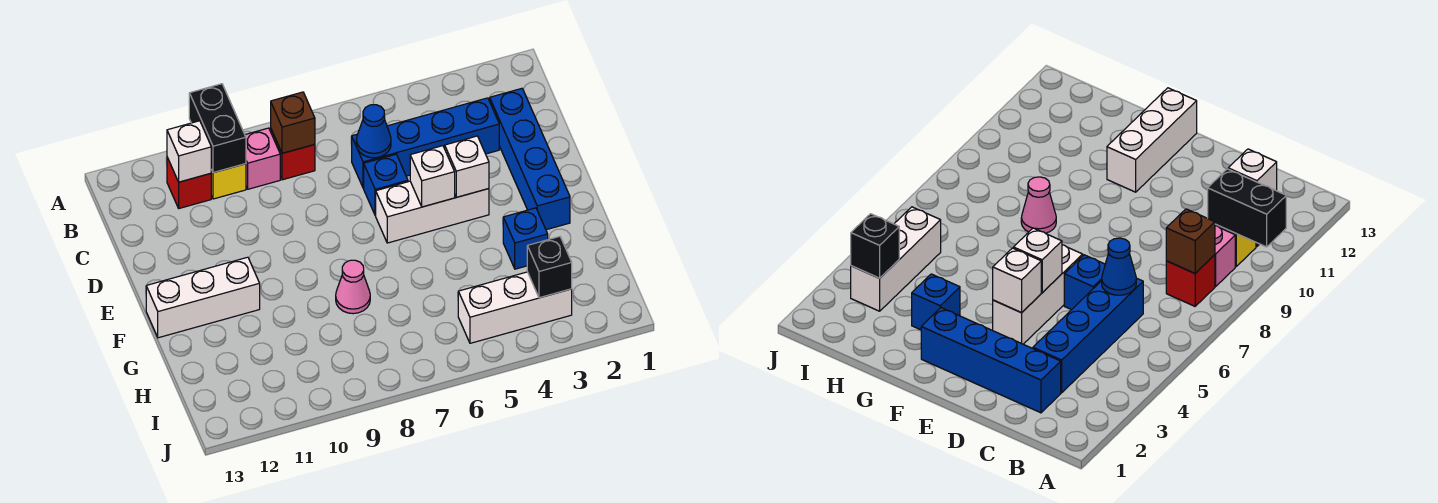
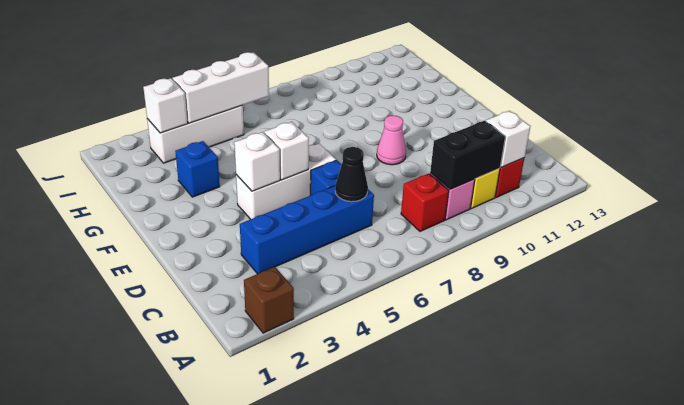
black 1x2 brick [189,84,246,173] -> black 1x2 brick turned to [430,121,505,189]
brown 1x1 brick [271,92,315,153] -> brown 1x1 brick moved to [244,267,294,333]
blue 1x4 brick [490,88,570,230] -> none
blue 1x1 cone [356,105,391,158] -> black 1x1 cone [335,147,368,202]
white 1x3 brick [146,257,260,338] -> white 1x3 brick moved to [172,52,269,123]
pink 1x1 cone [336,260,370,314] -> pink 1x1 cone moved to [377,115,406,165]
black 1x1 brick [527,237,572,298] -> white 1x1 brick [143,78,188,133]

